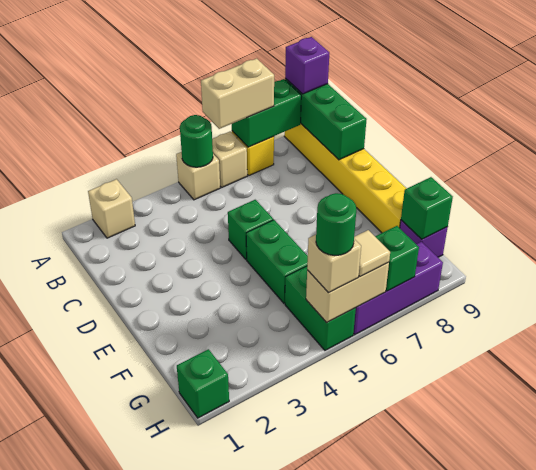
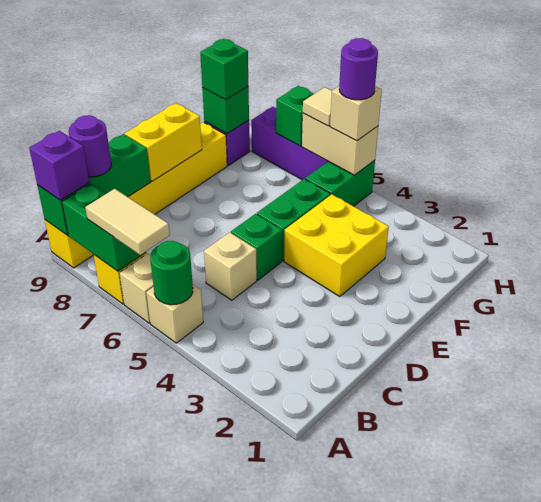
tan 1x1 brick [88,179,135,238] -> tan 1x1 brick moved to [204,232,257,300]
tan 1x2 brick [201,58,274,129] -> tan 1x2 tile [85,189,170,255]
none -> purple 1x1 round brick [69,115,111,177]
none -> yellow 1x2 brick [125,103,202,181]
none -> yellow 2x2 brick [284,194,389,297]
green 1x1 brick [177,349,229,418] -> green 1x1 brick moved to [200,39,248,100]
green 1x1 round brick [316,193,356,255] -> purple 1x1 round brick [339,38,378,100]

